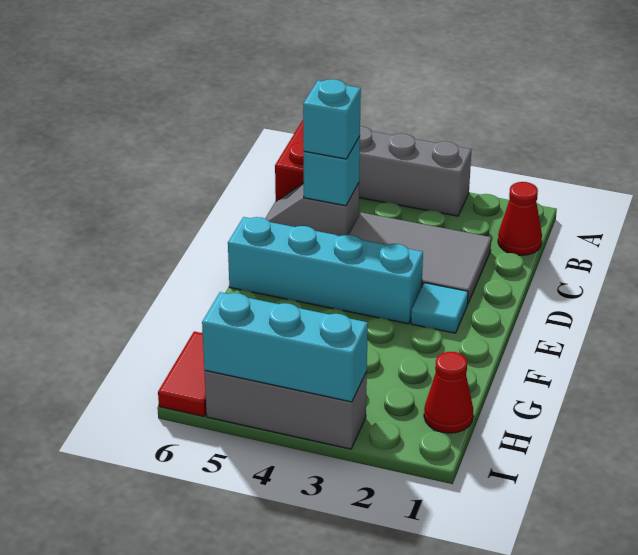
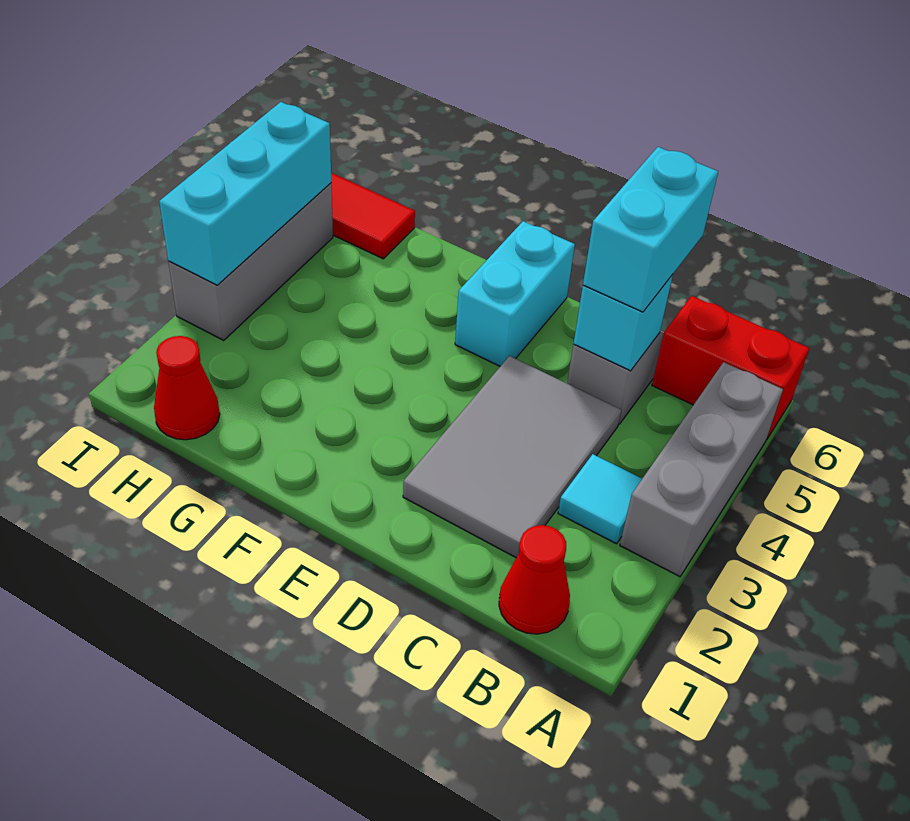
cyan 1x1 brick [303,79,361,159] -> cyan 1x2 brick [583,147,718,312]
cyan 1x1 tile [411,283,468,333] -> cyan 1x1 tile moved to [558,454,642,544]
cyan 1x4 brick [228,217,423,324] -> cyan 1x2 brick [455,221,575,366]

